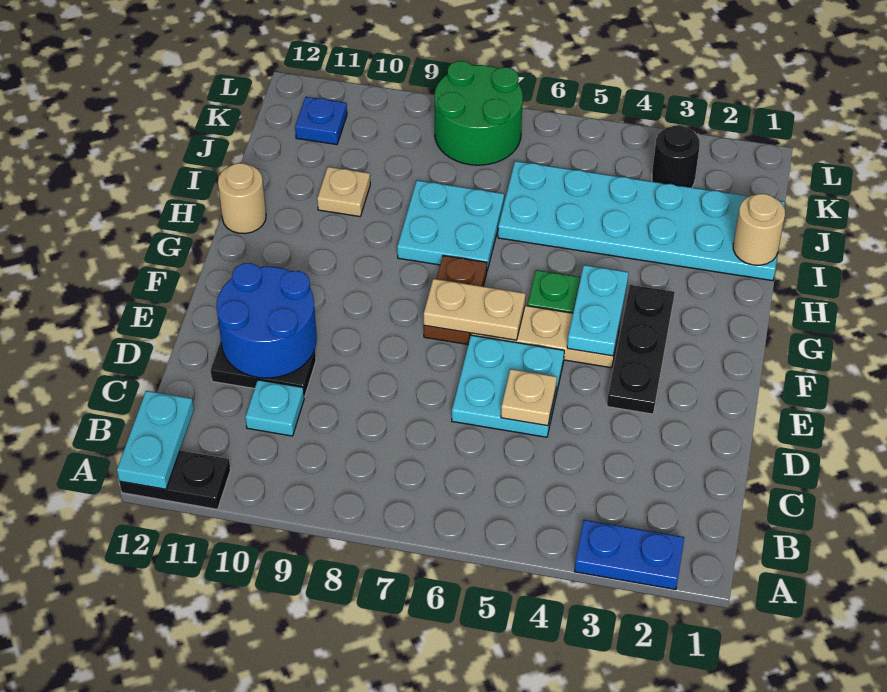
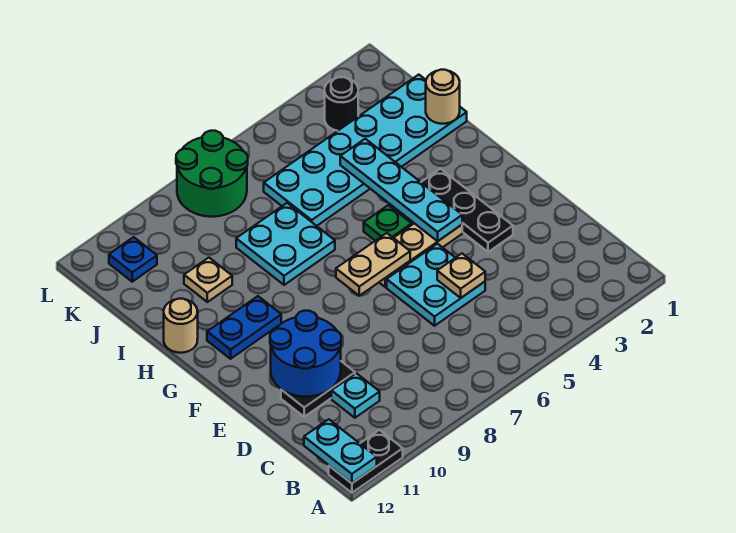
blue 1x2 plate [574,520,684,590] -> blue 1x2 plate moved to [207,296,281,359]
cyan 1x2 plate [567,265,629,356] -> cyan 1x4 plate [340,139,462,241]
brown 1x2 plate [424,255,487,344] -> none

